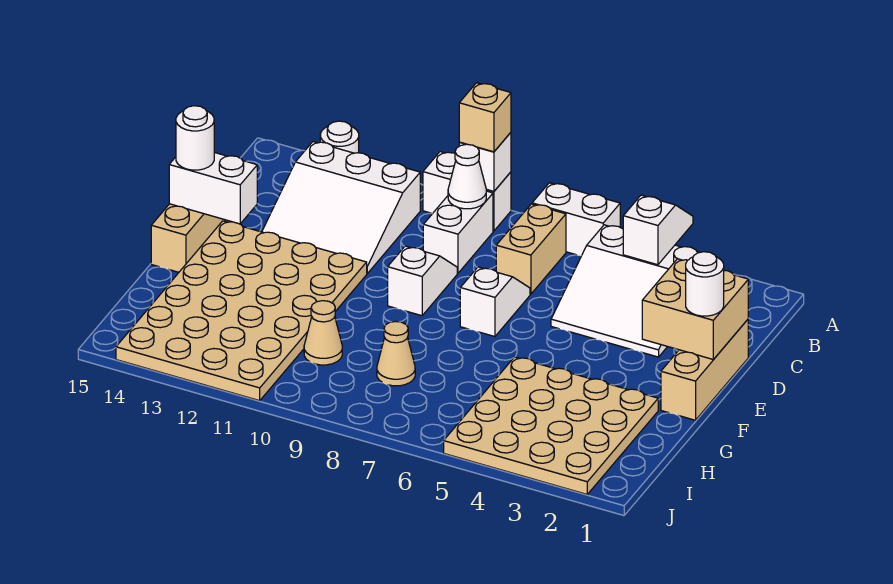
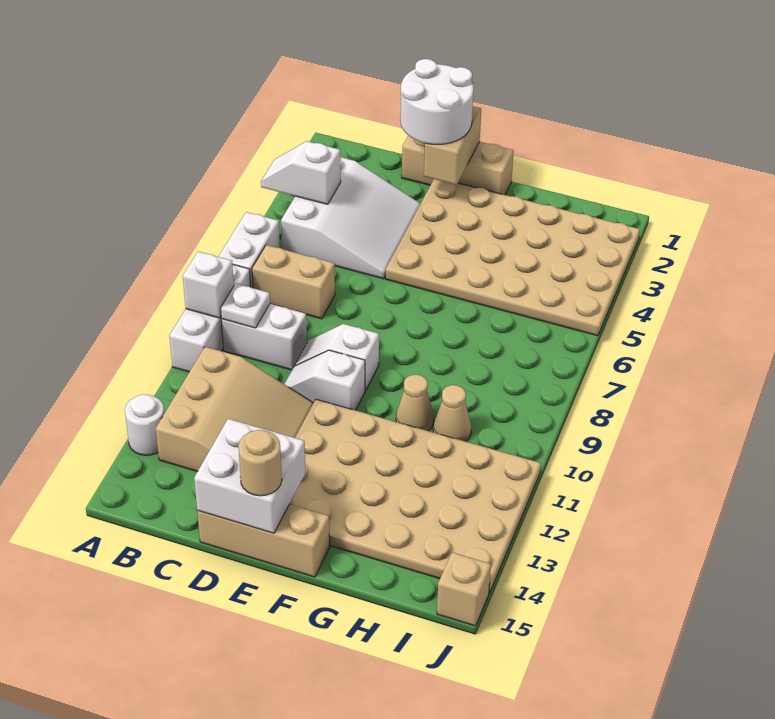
white 1x2 brick [423,152,511,231] -> white 1x3 brick [169,265,251,372]
tan 1x1 brick [459,83,511,152] -> tan 1x1 brick moved to [437,552,491,626]
white 1x1 cone [448,144,486,209] -> white 1x1 plate [221,284,270,328]
white 3x3 slope [262,142,420,273] -> tan 3x3 slope [156,347,313,472]
tan 2x2 brick [642,259,748,360] -> tan 1x2 brick [424,106,481,185]
white 1x2 slope [460,267,530,337] -> white 1x2 slope moved to [285,350,365,410]
white 1x1 round brick [686,252,724,316] -> white 2x2 round brick [400,59,474,144]
white 1x2 brick [169,152,257,224] -> white 2x2 brick [194,419,305,533]
white 1x1 round brick [176,106,214,170] -> tan 1x1 round brick [238,430,282,496]
tan 4x4 plate [444,357,658,494] -> tan 4x6 plate [385,179,640,336]
tan 1x1 cone [377,321,415,386] -> tan 1x1 cone moved to [396,375,434,431]

